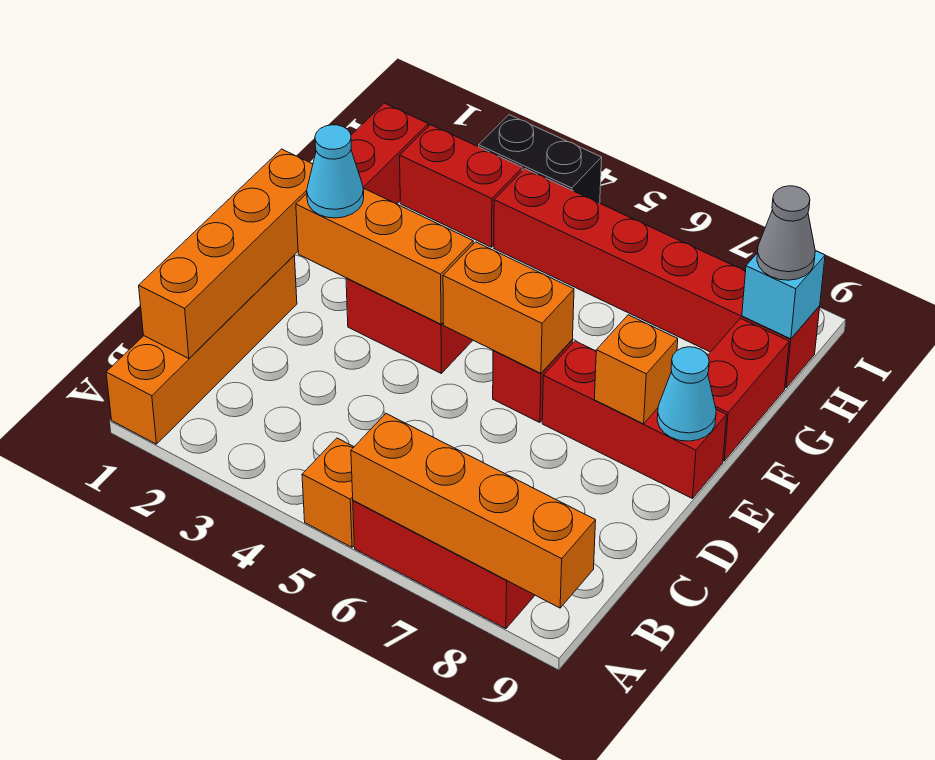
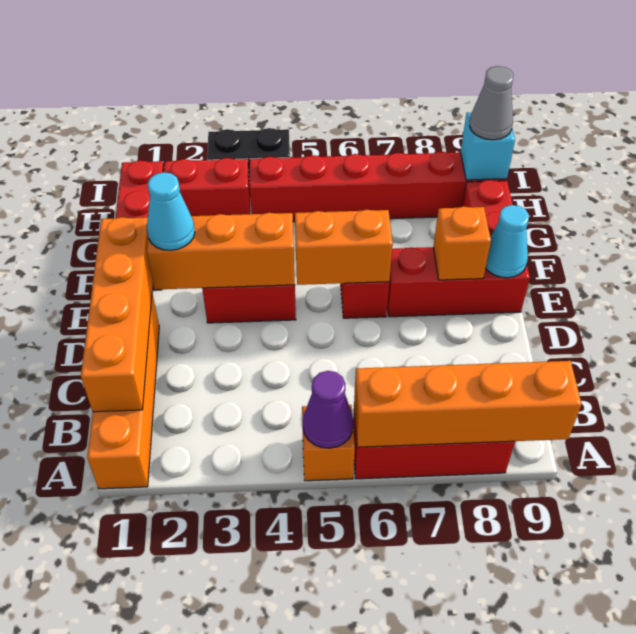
none -> purple 1x1 cone [303,371,353,448]

